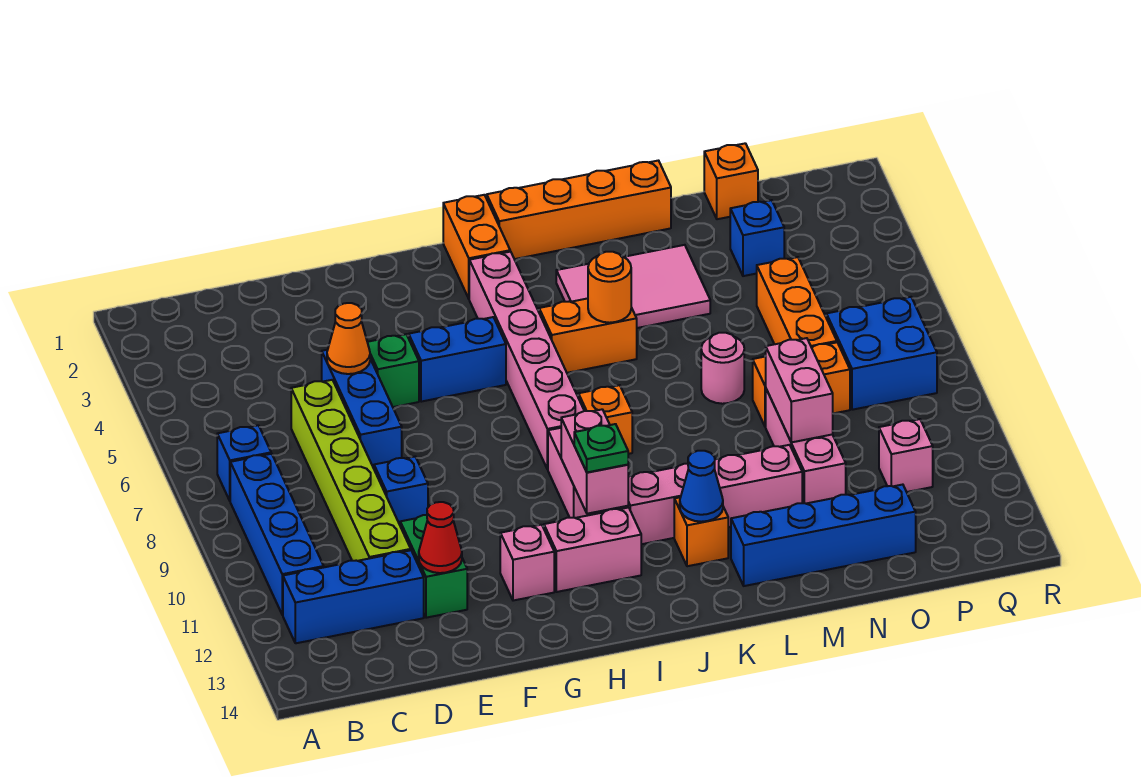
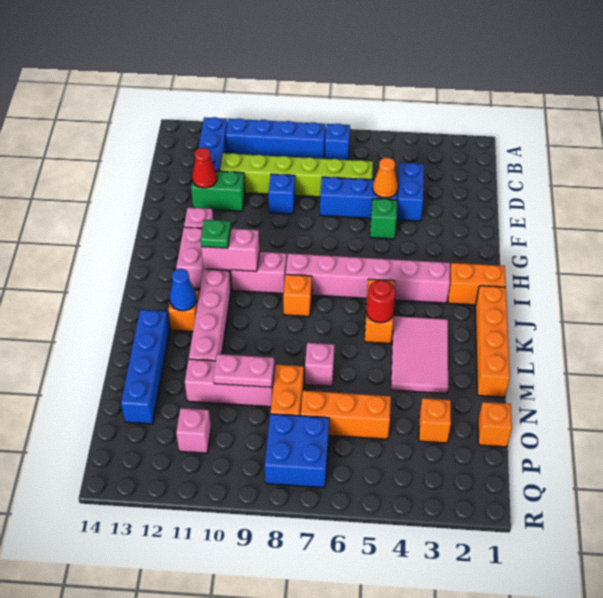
blue 1x2 brick [409,317,506,402] -> blue 1x2 brick moved to [396,163,424,221]
orange 1x1 round brick [588,252,631,323] -> red 1x1 round brick [367,280,396,323]
pink 1x1 round brick [701,333,744,404] -> pink 1x1 brick [305,343,334,386]
pink 1x2 brick [766,338,833,442] -> pink 1x2 plate [213,354,274,387]
blue 1x1 brick [730,200,784,276] -> orange 1x1 brick [419,398,451,443]

